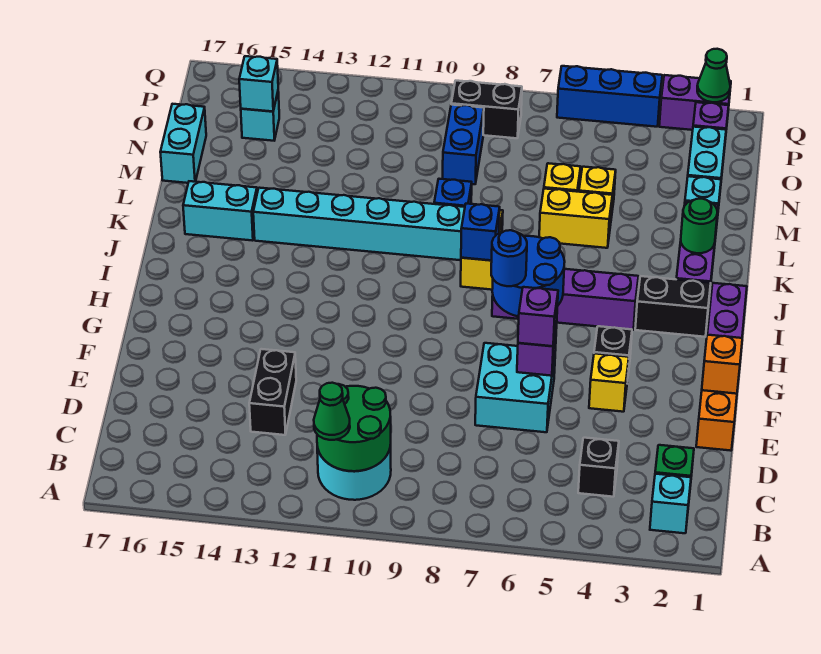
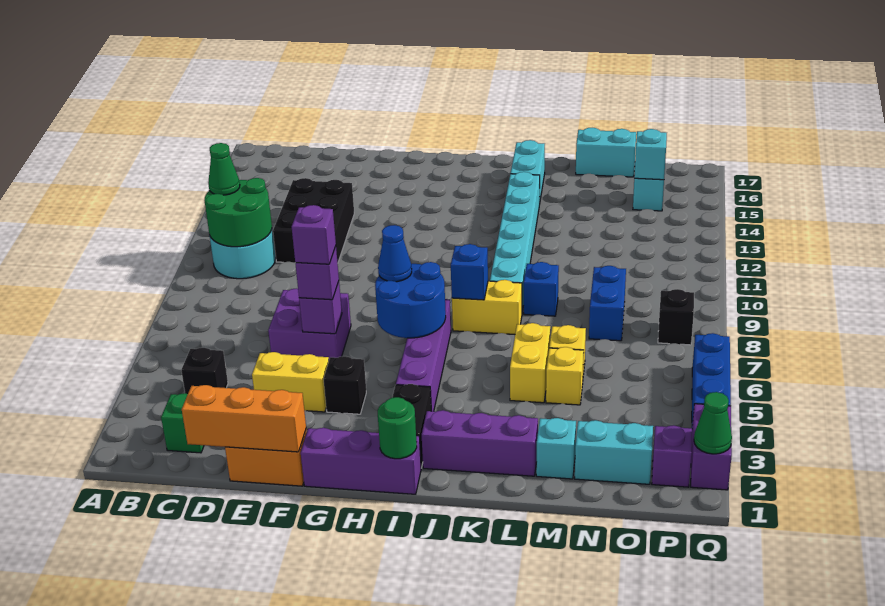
cyan 1x1 brick [650,474,691,533] -> none
black 1x2 brick [249,349,296,435] -> black 2x3 brick [273,178,354,263]
cyan 2x2 brick [475,343,555,432] -> purple 2x2 brick [268,289,351,359]
orange 1x1 brick [702,335,742,394] -> orange 1x3 brick [182,385,306,452]
yellow 1x1 brick [589,354,629,412] -> yellow 1x2 brick [252,352,329,412]
none -> purple 1x1 brick [292,205,336,264]
blue 1x1 round brick [491,230,527,286] -> blue 1x1 cone [378,225,412,282]
green 1x1 round brick [681,199,717,253] -> green 1x1 round brick moved to [378,397,417,459]
blue 1x2 brick [443,105,484,184] -> blue 1x2 brick turned to [589,266,626,341]
black 1x2 brick [451,81,522,138] -> black 1x1 brick [658,289,694,345]

